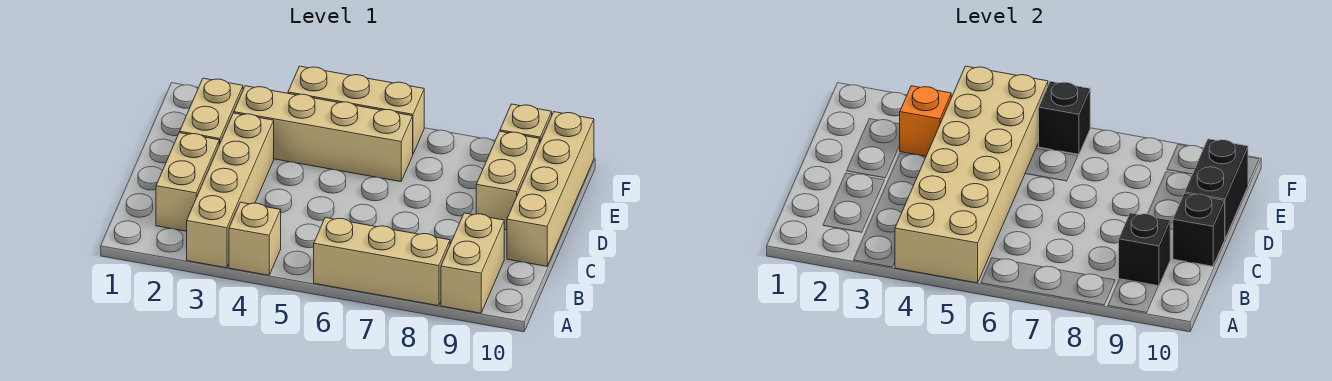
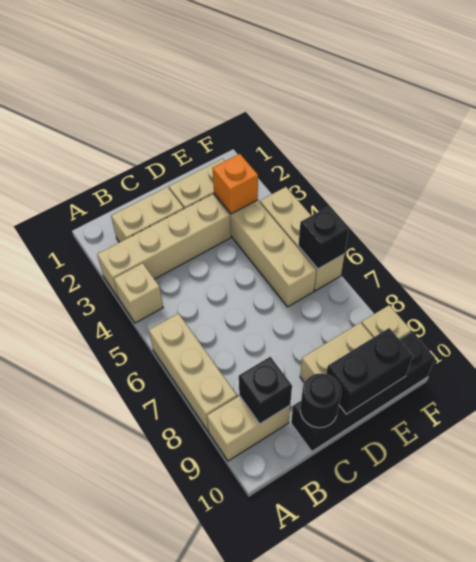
tan 2x6 brick [895,66,1048,283] -> none
tan 1x4 brick [507,112,594,266] -> black 1x4 brick [291,332,435,451]
black 1x1 brick [1173,193,1225,266] -> black 1x1 round brick [300,373,341,428]

